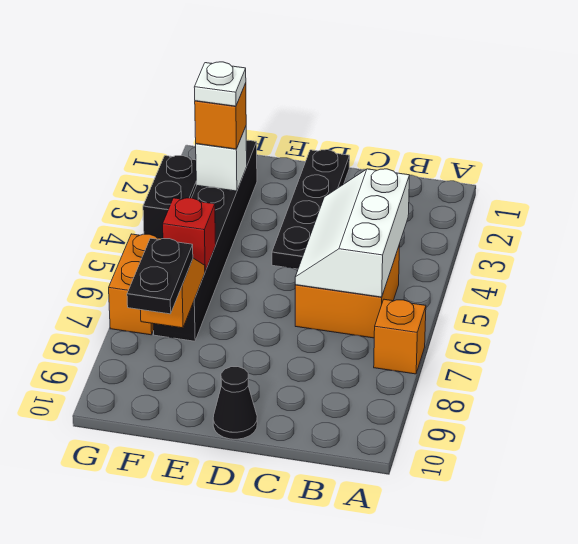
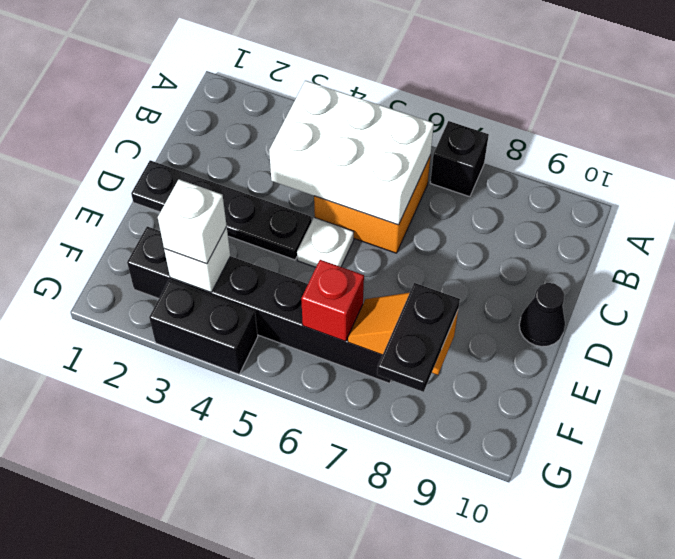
orange 1x1 brick [374,299,426,374] -> black 1x1 brick [430,121,489,197]
white 2x3 slope [295,169,410,297] -> white 2x3 brick [269,81,434,225]
orange 1x1 brick [195,83,246,149] -> white 1x1 brick [158,179,227,264]
white 1x1 plate [194,62,246,106] -> white 1x1 plate moved to [297,217,354,267]
black 1x2 plate [127,238,193,314] -> black 1x2 plate turned to [377,283,460,392]
orange 1x2 brick [109,234,162,335] -> none

